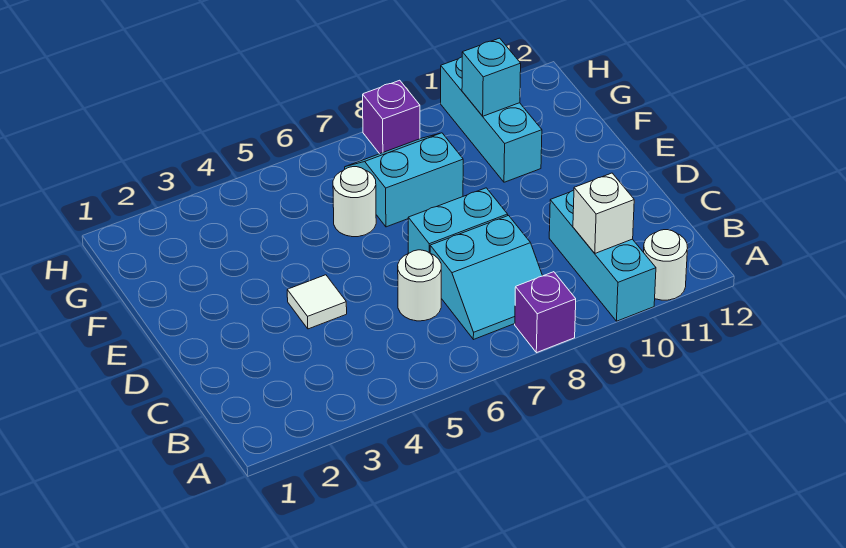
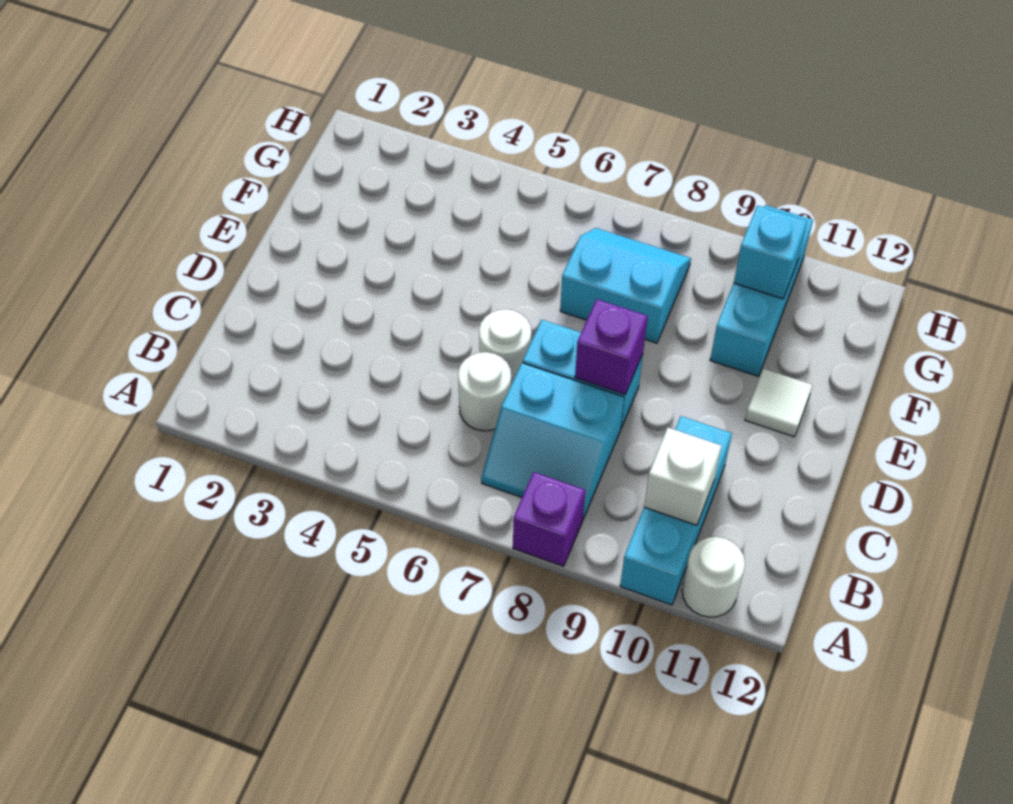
white 1x1 tile [287,275,347,329] -> white 1x1 tile moved to [745,369,812,437]
white 1x1 round brick [333,167,376,237] -> white 1x1 round brick moved to [479,309,532,384]
purple 1x1 brick [363,80,420,154] -> purple 1x1 brick moved to [575,299,648,394]

